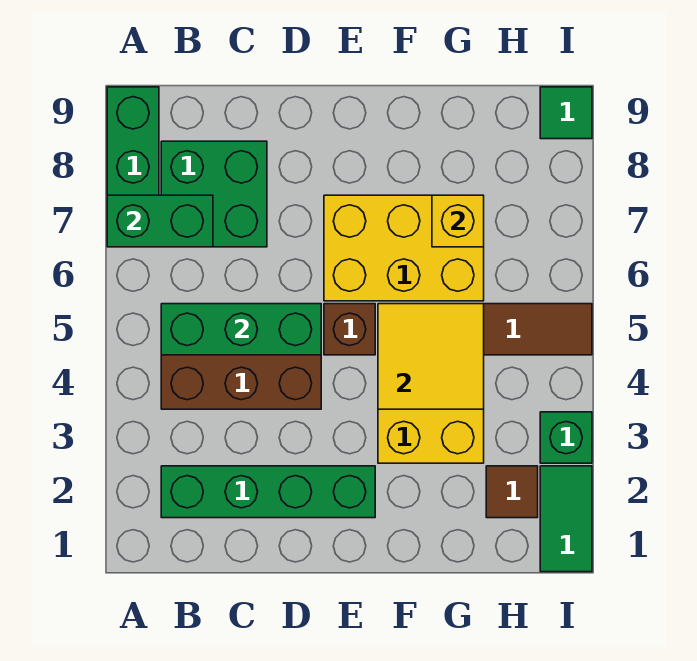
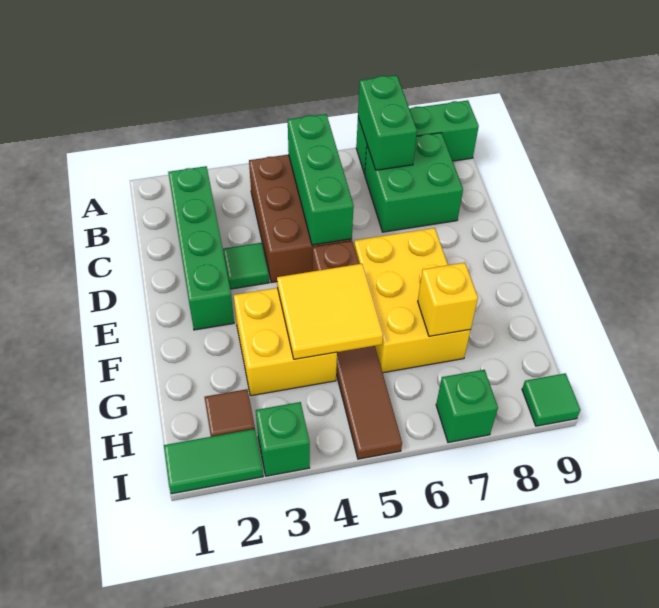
none -> green 1x1 tile [223,243,269,289]
none -> green 1x1 brick [436,370,498,442]

